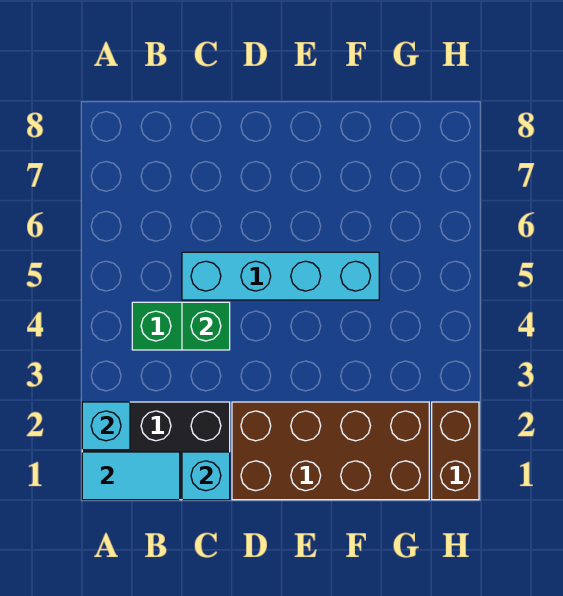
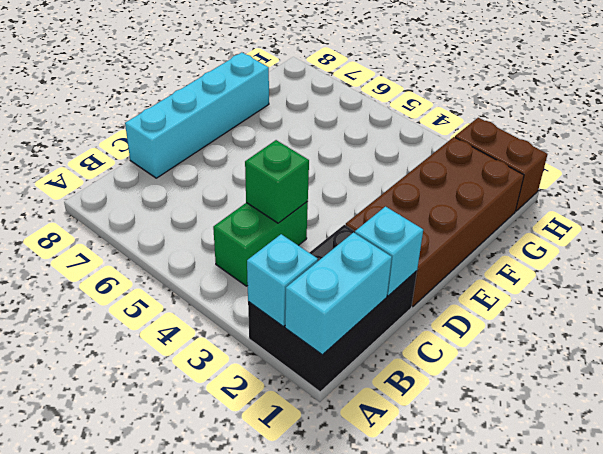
cyan 1x2 tile [82,452,180,500] -> cyan 1x2 brick [285,233,392,355]
cyan 1x4 brick [182,252,379,300] -> cyan 1x4 brick moved to [125,52,269,178]

